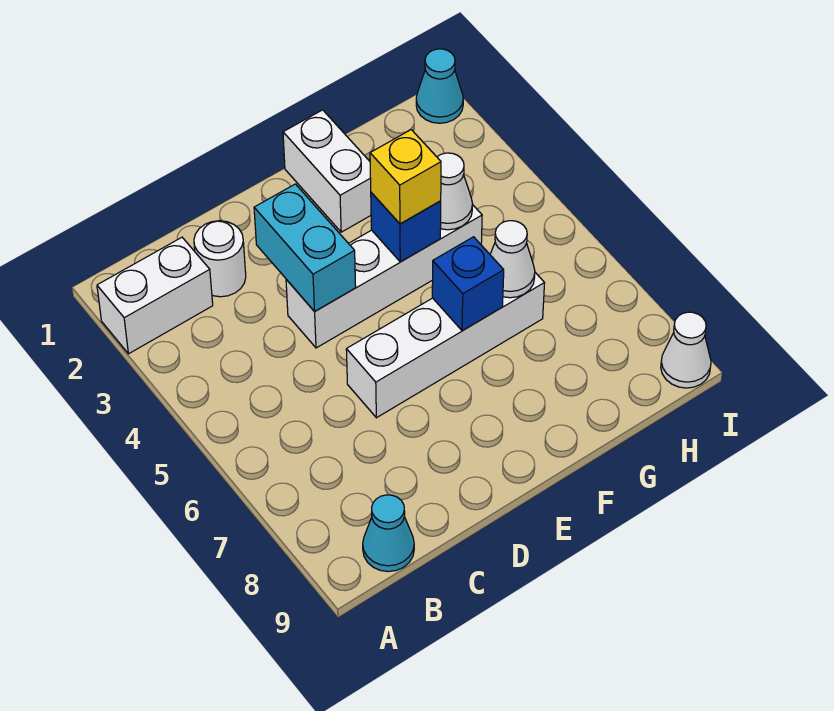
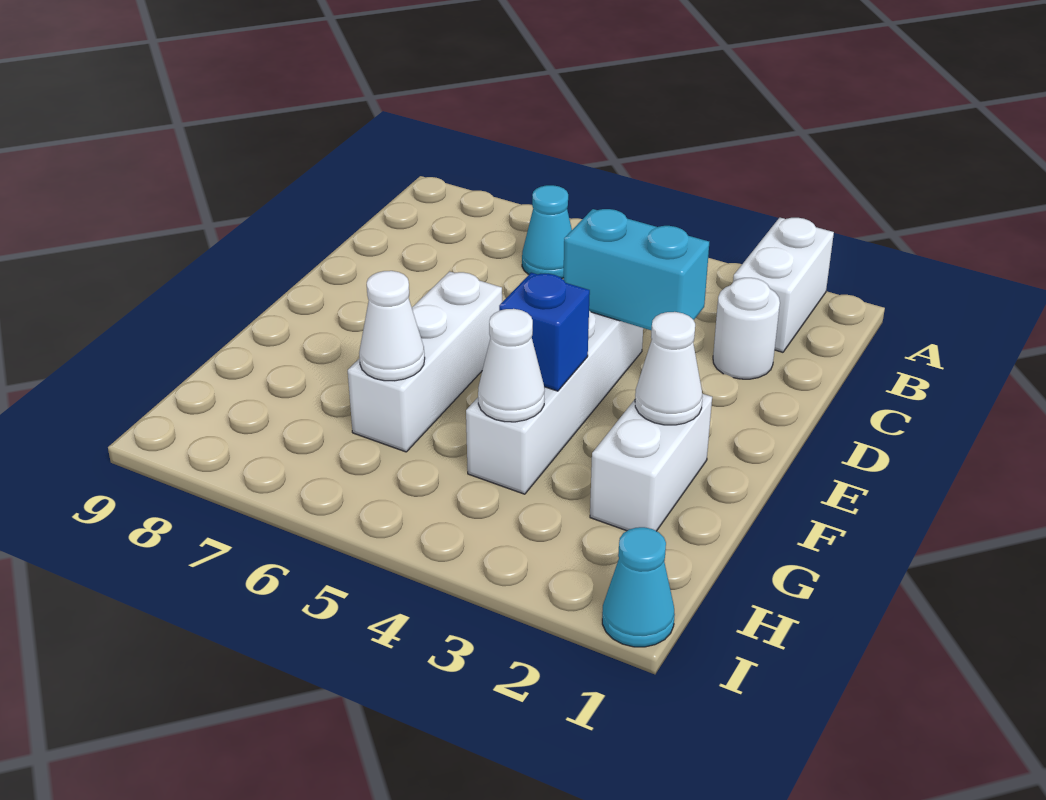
cyan 1x1 cone [363,495,414,572] -> cyan 1x1 cone moved to [522,185,572,278]
white 1x4 brick [346,273,544,418] -> white 1x3 brick [348,271,502,452]
white 1x2 brick [283,110,371,232] -> white 1x2 brick turned to [590,394,712,531]
yellow 1x1 brick [370,130,441,224] -> none
blue 1x1 brick [432,237,504,331] -> none
white 1x1 cone [661,312,711,388] -> white 1x1 cone moved to [635,312,703,425]

